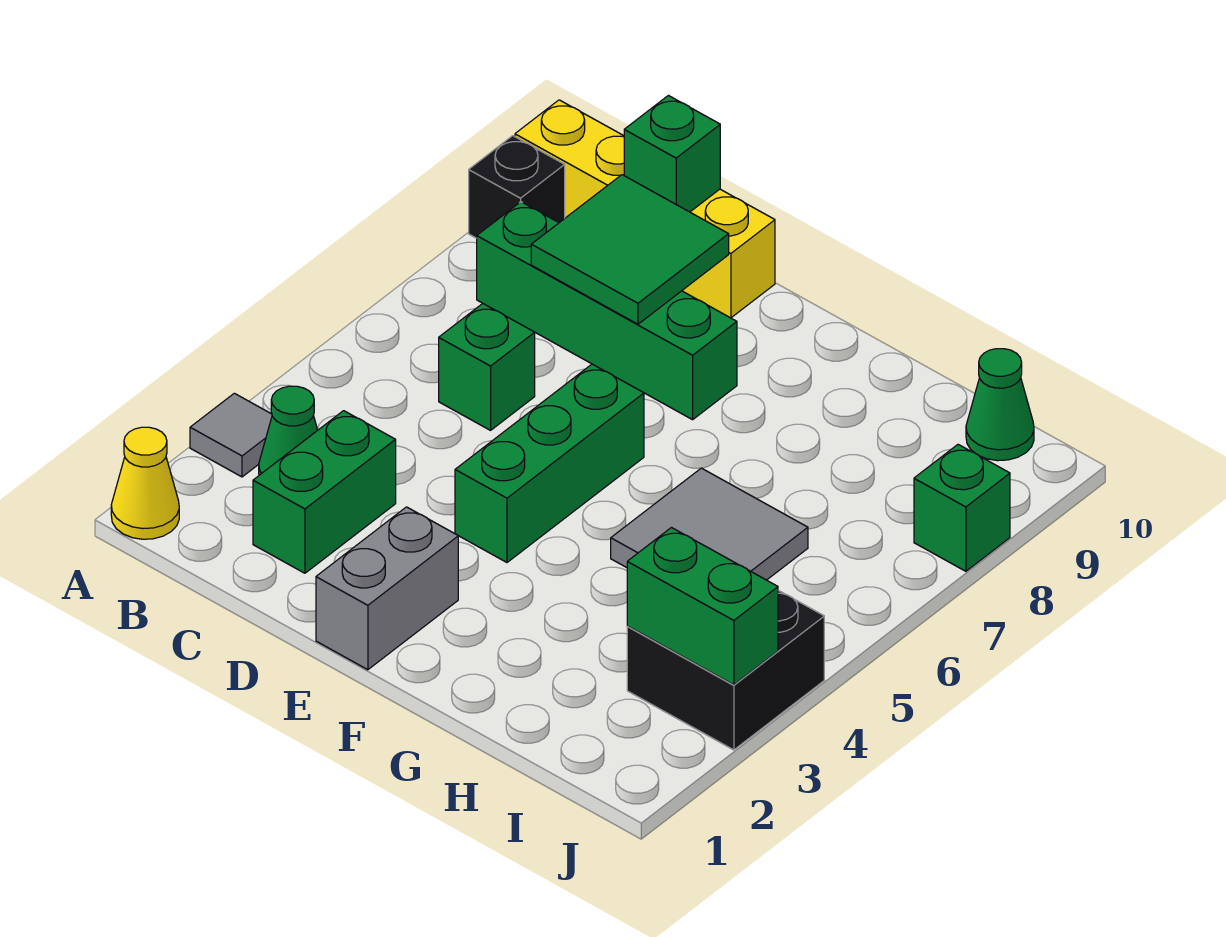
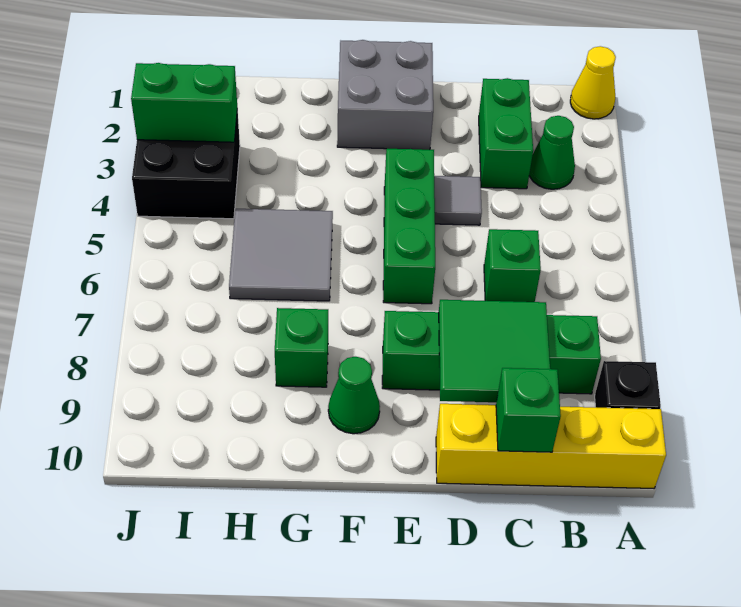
grey 1x1 tile [190,393,272,477] -> grey 1x1 tile moved to [434,176,482,225]
grey 1x2 brick [316,507,458,670] -> grey 2x2 brick [337,40,433,150]
green 1x1 cone [966,349,1034,461] -> green 1x1 cone moved to [328,357,380,434]
green 1x1 brick [914,444,1010,571] -> green 1x1 brick moved to [275,308,328,387]

